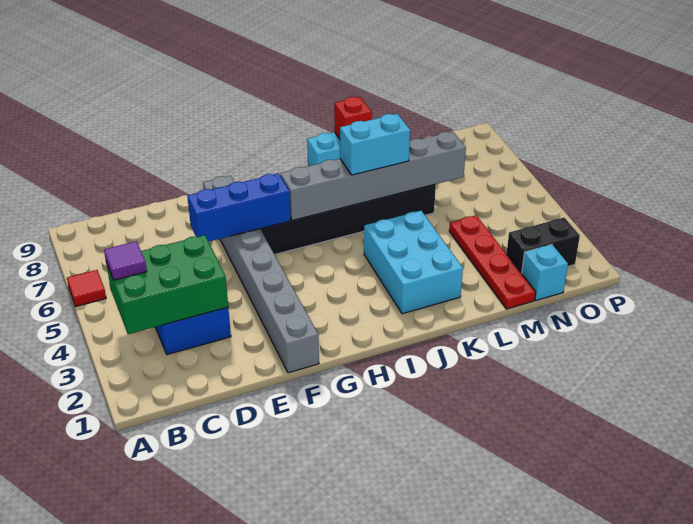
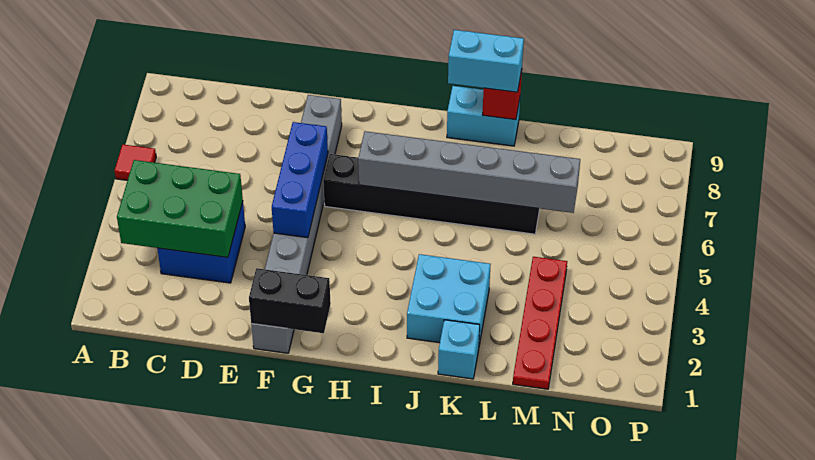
purple 1x1 tile [104,241,147,280] -> none
blue 1x3 brick [187,173,291,242] -> blue 1x3 brick turned to [272,122,328,238]
cyan 2x3 brick [364,211,463,314] -> cyan 2x2 brick [407,254,491,345]
cyan 1x2 brick [340,114,410,175] -> cyan 1x2 brick moved to [448,30,524,92]
cyan 1x1 brick [522,245,568,300] -> cyan 1x1 brick moved to [438,320,480,379]
black 1x2 brick [507,218,580,273] -> black 1x2 brick moved to [249,268,331,333]

